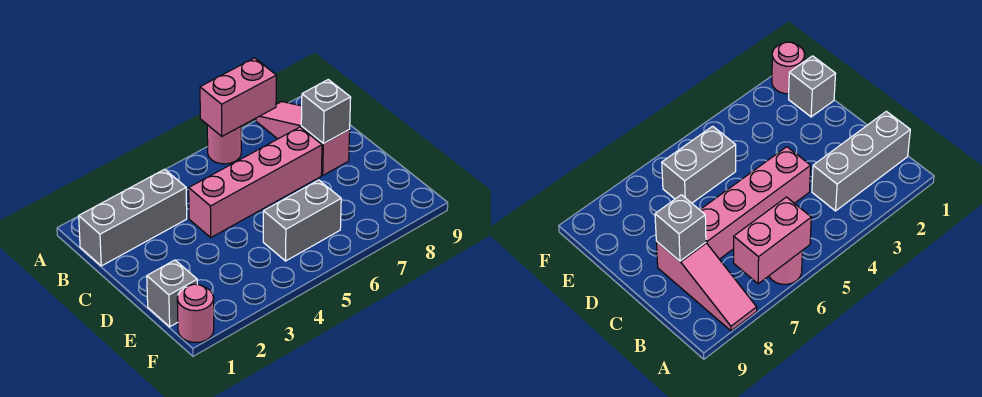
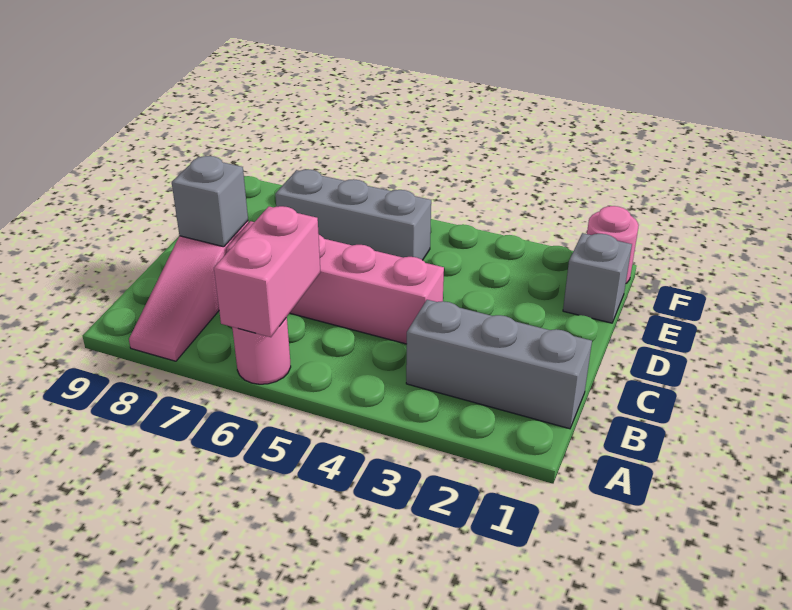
pink 1x2 brick [200,58,276,136] -> pink 1x2 brick turned to [214,206,321,337]
grey 1x2 brick [263,180,341,261] -> grey 1x3 brick [275,169,431,260]

